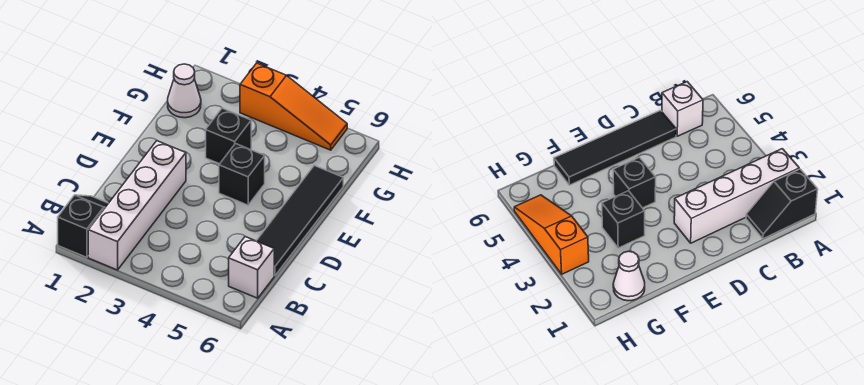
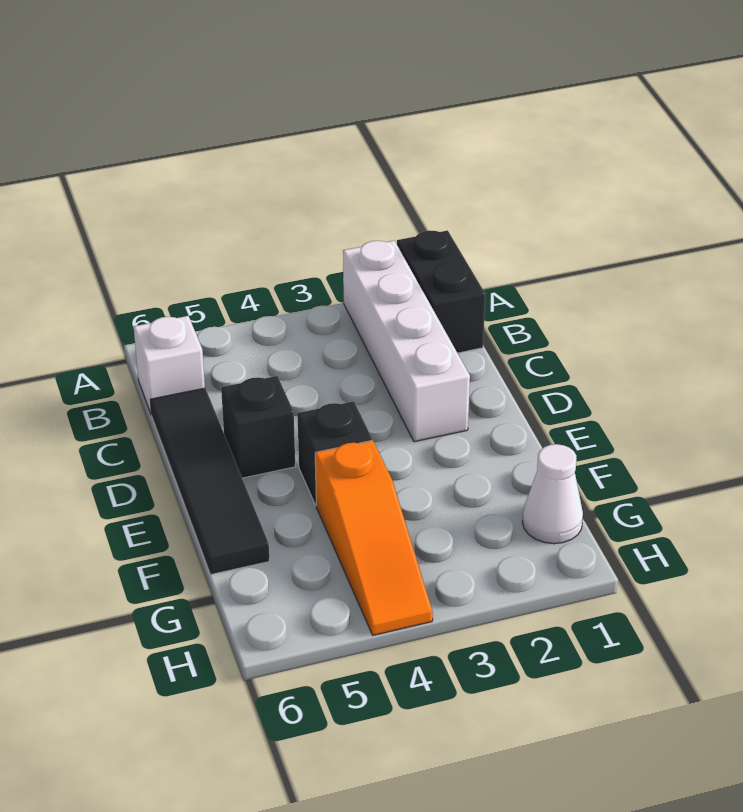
black 1x2 slope [58,195,108,257] -> black 1x2 brick [397,230,485,353]
black 1x1 brick [206,108,251,164] -> black 1x1 brick moved to [221,376,295,478]
orange 1x3 slope [240,63,347,150] -> orange 1x3 slope turned to [315,440,433,635]

